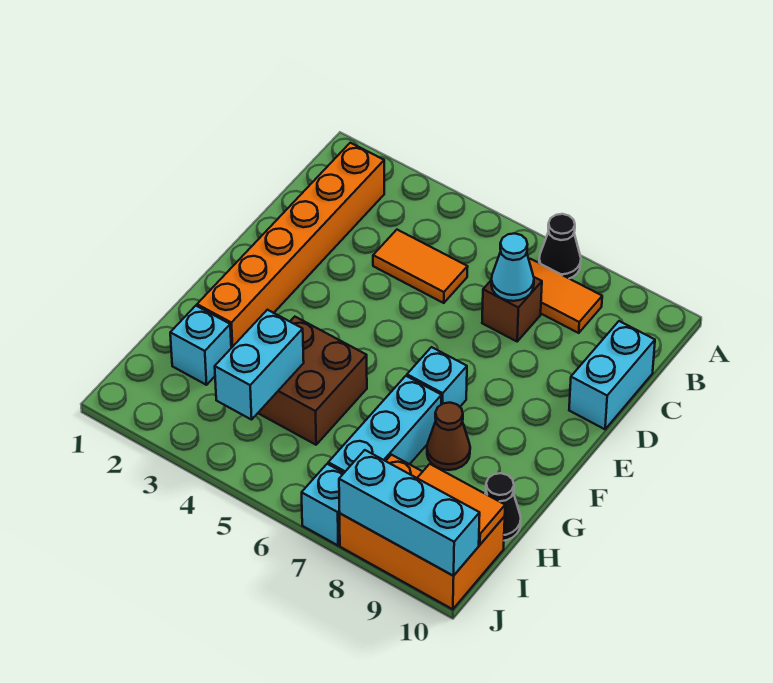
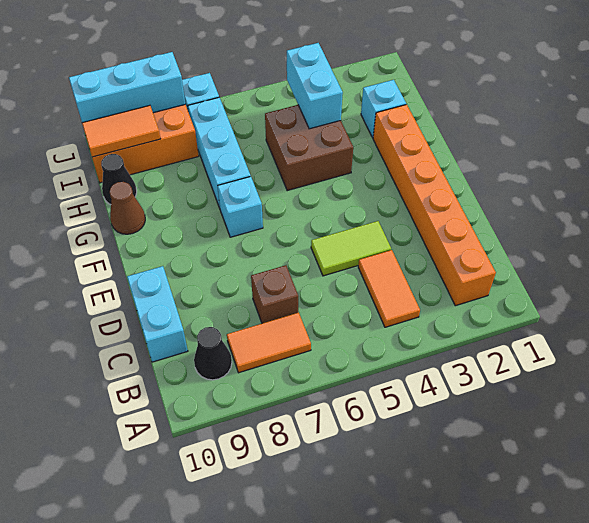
black 1x1 cone [539,214,581,279] -> black 1x1 cone moved to [194,327,232,380]
orange 1x2 tile [373,230,468,303] -> orange 1x2 tile turned to [358,250,420,327]
cyan 1x1 cone [491,233,534,301] -> none
none -> lime 1x2 tile [311,221,391,276]
brown 1x1 cone [427,403,470,470] -> brown 1x1 cone moved to [110,182,145,234]

